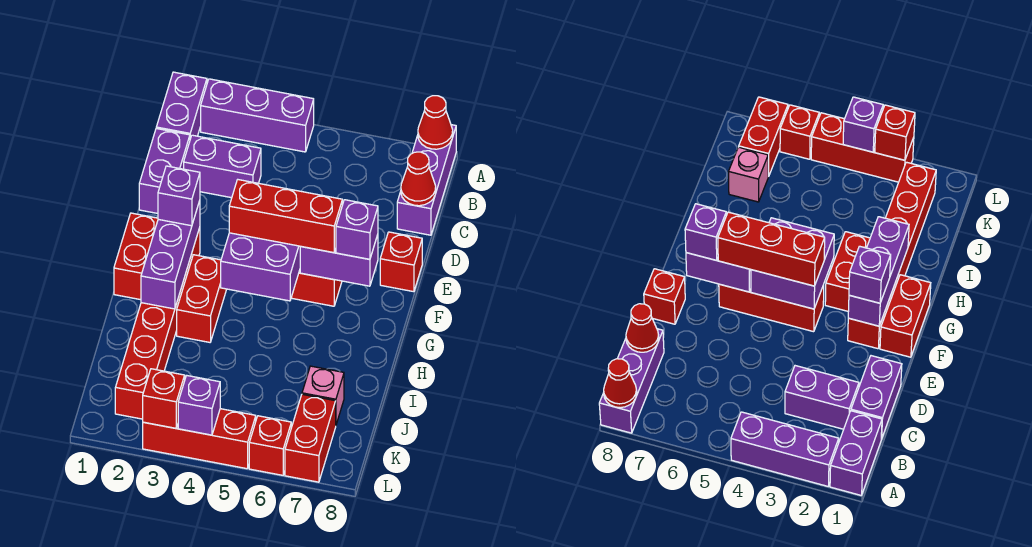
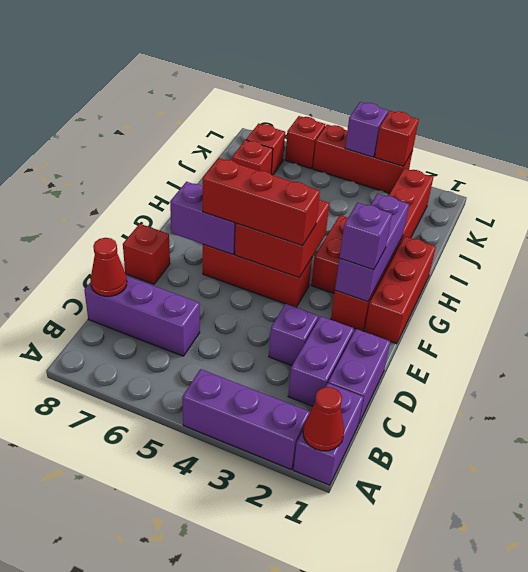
purple 1x3 brick [397,125,456,235] -> purple 1x3 brick turned to [84,276,200,356]
red 1x1 cone [418,96,453,149] -> red 1x1 cone moved to [303,387,344,451]
purple 1x2 brick [184,135,261,198] -> purple 1x2 brick turned to [288,316,354,406]
red 1x2 brick [114,213,158,300] -> red 1x3 brick [364,236,436,344]
purple 2x2 brick [221,233,301,301] -> red 2x2 brick [235,200,330,278]
purple 1x1 brick [336,200,378,259] -> purple 1x1 brick moved to [269,304,319,366]
pink 1x1 brick [302,366,344,424] -> red 1x1 brick [232,140,273,174]
red 1x2 brick [285,394,336,482] -> red 1x1 brick [246,123,285,175]

